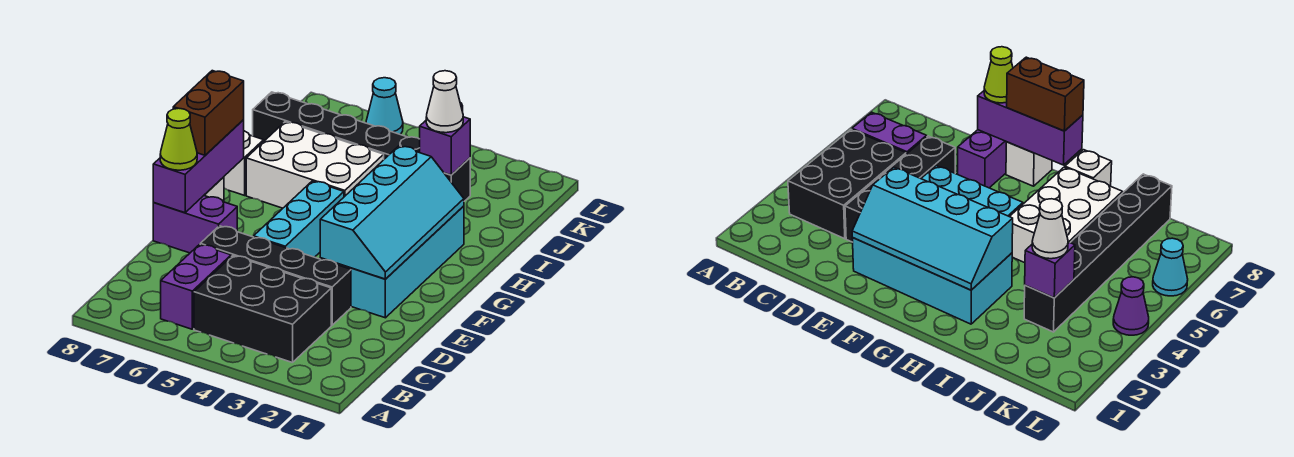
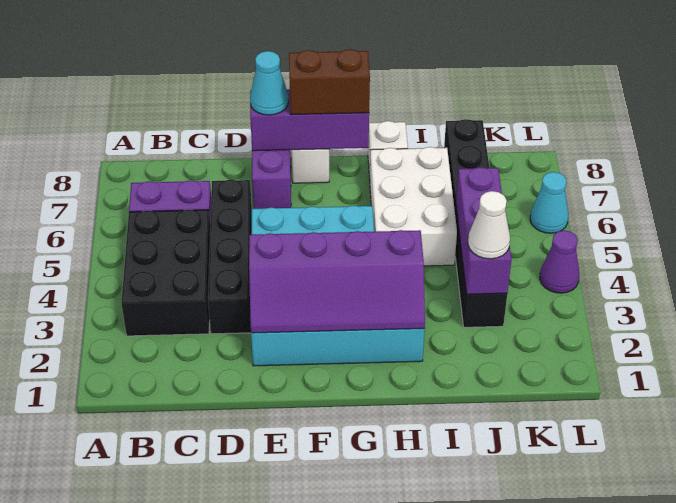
cyan 2x4 slope [320,146,464,279] -> purple 2x4 slope [249,230,425,333]
lime 1x1 cone [160,108,197,170] -> cyan 1x1 cone [250,51,288,115]
purple 1x1 brick [420,117,470,175] -> purple 1x3 brick [456,167,512,294]

